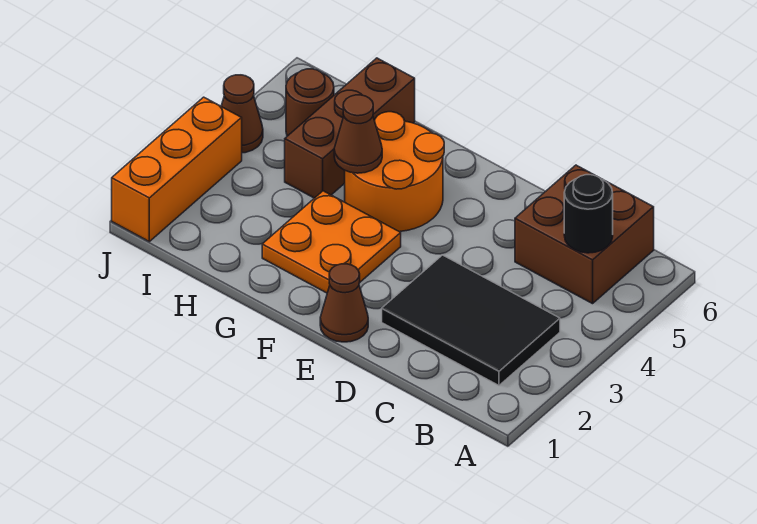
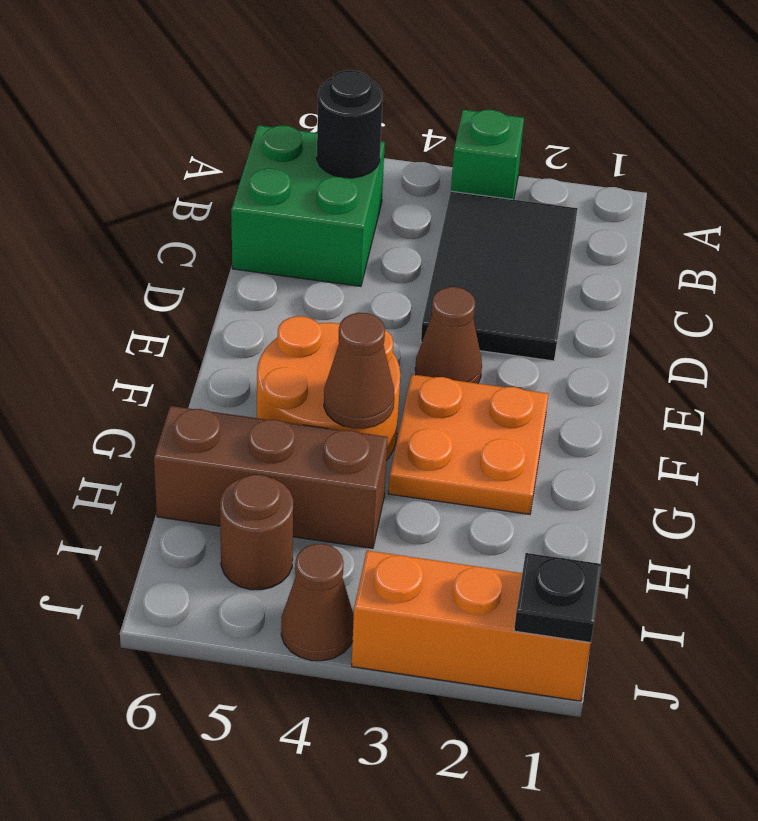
none -> green 1x1 brick [451,110,524,200]
brown 2x2 brick [515,165,654,304] -> green 2x2 brick [231,125,385,286]
brown 1x1 cone [320,264,368,342] -> brown 1x1 cone moved to [415,287,482,384]
none -> black 1x1 plate [514,553,601,643]

